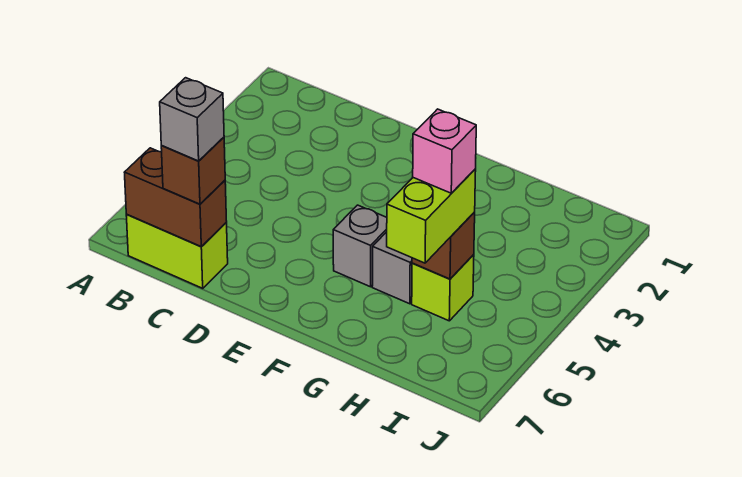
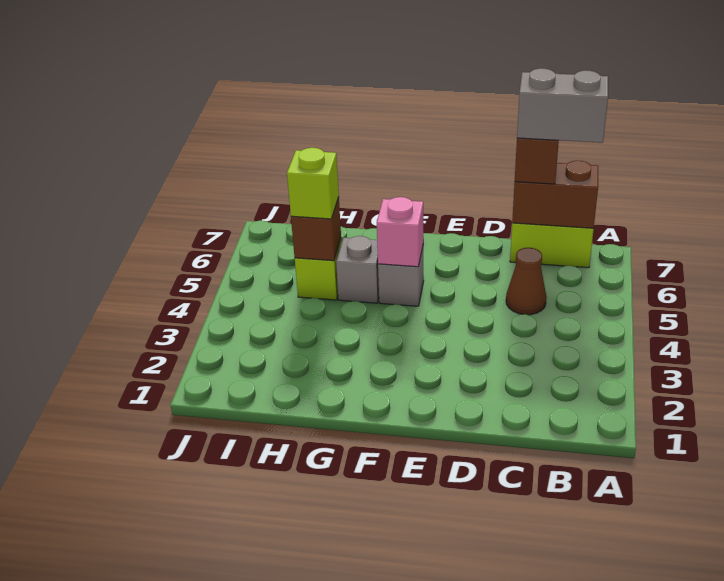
none -> brown 1x1 cone [506,248,546,315]
grey 1x1 brick [160,78,224,161] -> grey 1x2 brick [517,68,608,143]
lime 1x2 brick [387,169,476,263] -> lime 1x1 brick [287,148,339,219]
pink 1x1 brick [413,109,476,193] -> pink 1x1 brick moved to [377,197,423,267]

